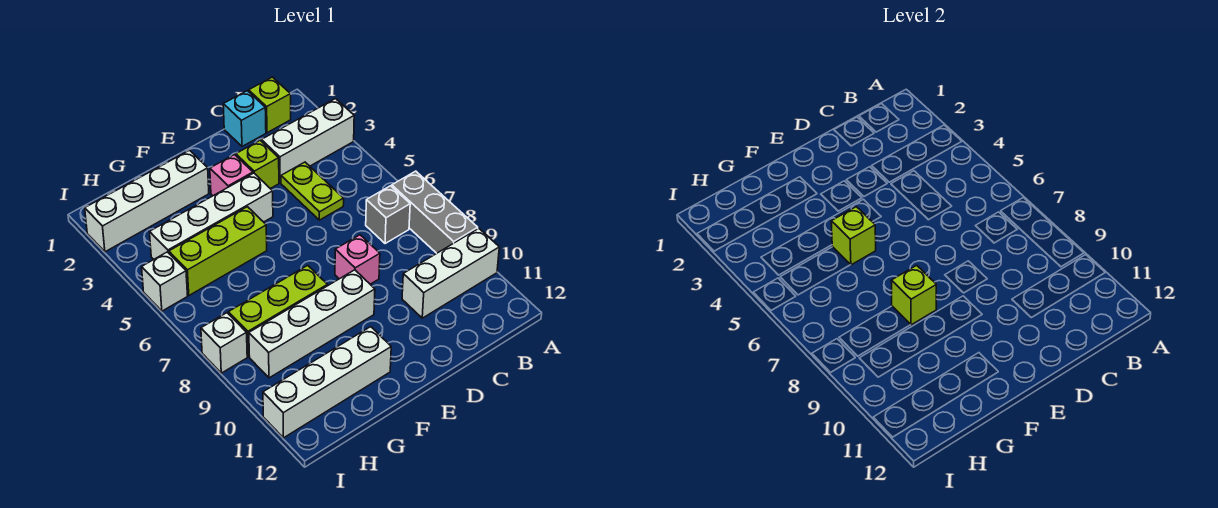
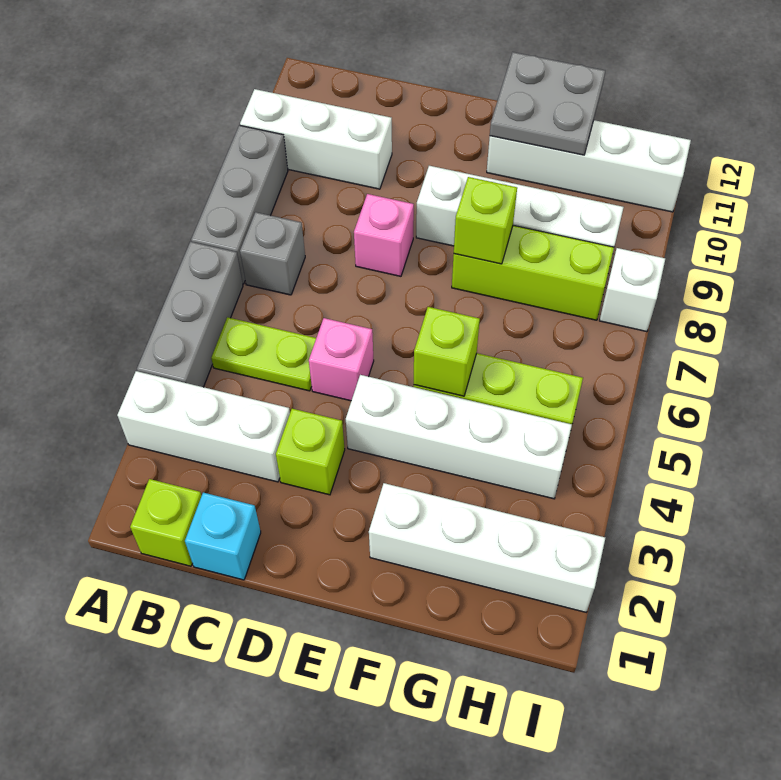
none -> grey 1x3 brick [137,242,243,387]
lime 1x2 plate [281,162,344,220] -> lime 1x2 plate turned to [211,317,316,391]
pink 1x1 brick [210,155,253,196] -> pink 1x1 brick moved to [309,318,374,401]
none -> grey 2x2 plate [490,52,605,155]
white 1x1 brick [142,252,188,311] -> none

